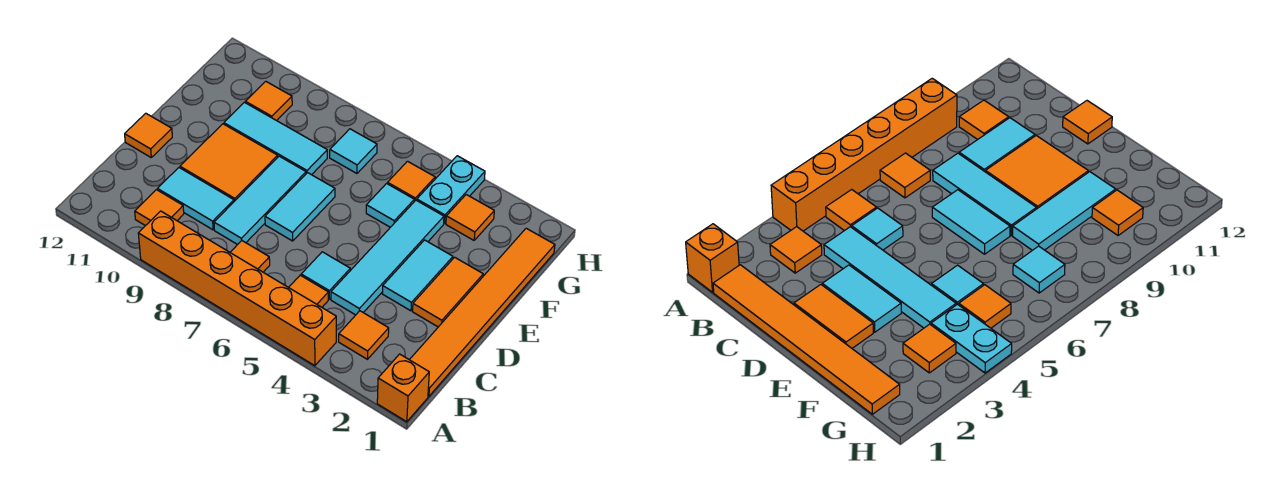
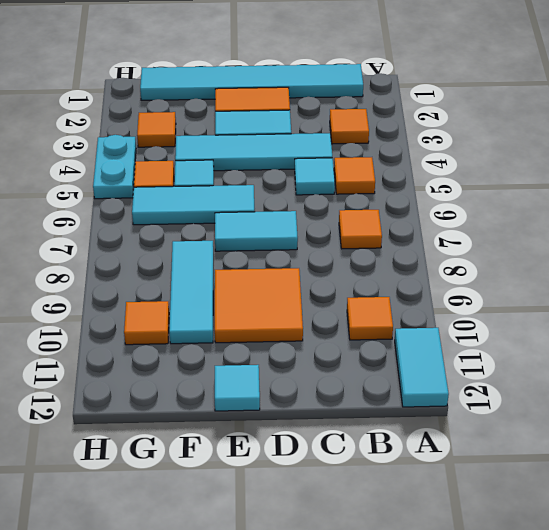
orange 1x1 brick [377,354,429,422] -> none
orange 1x6 brick [138,211,336,366] -> none
orange 1x6 tile [410,228,555,396] -> cyan 1x6 tile [140,64,363,100]
cyan 1x3 tile [214,156,306,245] -> cyan 1x3 tile moved to [132,185,255,225]
cyan 1x2 tile [158,168,234,230] -> cyan 1x2 tile moved to [395,328,449,407]
orange 1x1 tile [125,113,172,157] -> none
cyan 1x2 plate [417,156,485,223] -> cyan 1x2 plate turned to [93,135,136,199]
cyan 1x1 tile [330,129,377,173] -> cyan 1x1 tile moved to [215,365,260,411]

